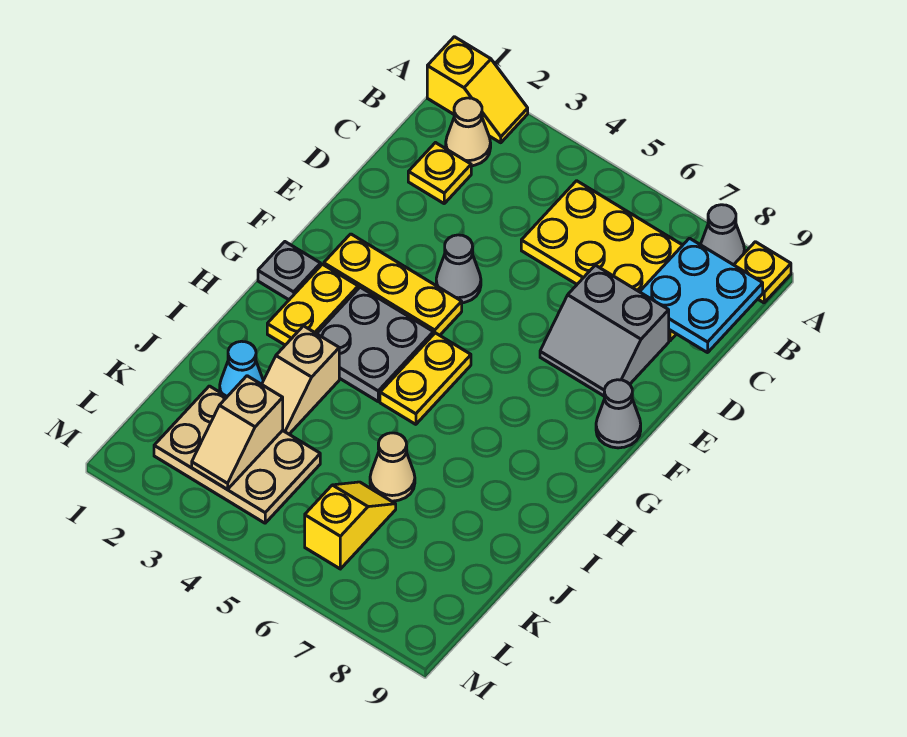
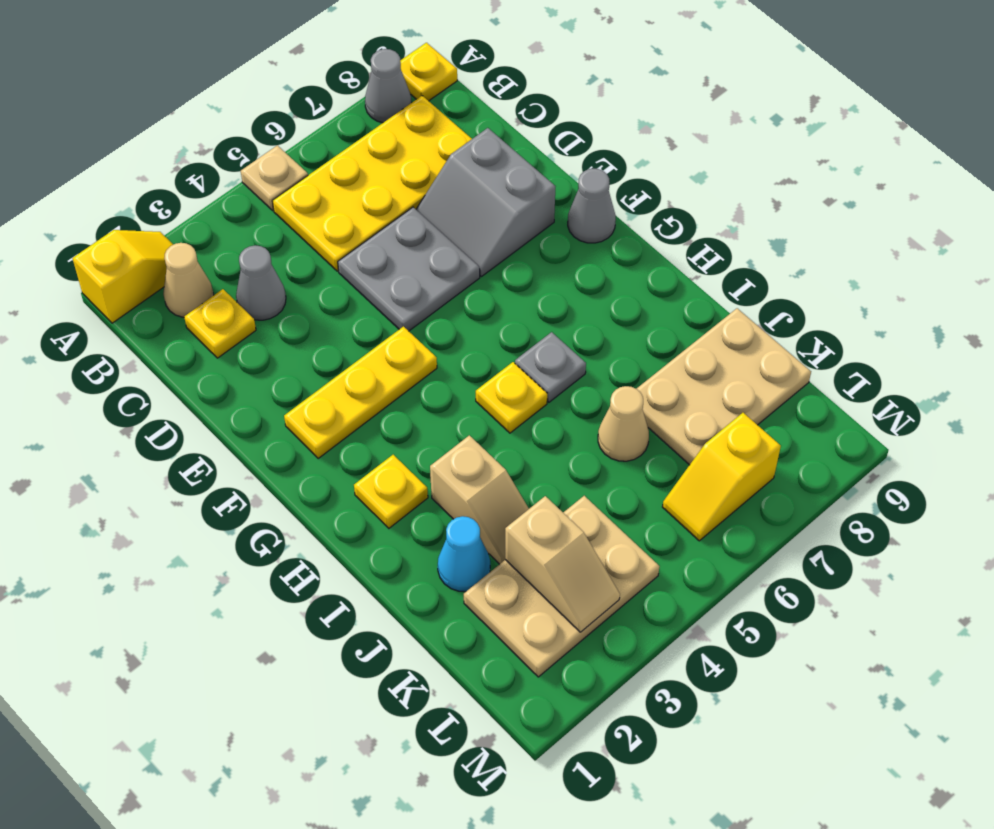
none -> tan 1x1 plate [241,145,308,211]
cyan 2x2 plate [640,238,763,353] -> none
grey 2x2 slope [540,265,669,396] -> grey 2x2 slope turned to [416,128,556,277]
grey 1x1 cone [436,235,481,303] -> grey 1x1 cone moved to [236,245,286,320]
grey 1x1 plate [258,242,321,300] -> grey 1x1 plate moved to [515,332,586,402]
yellow 1x2 plate [267,264,358,345] -> yellow 1x1 plate [354,455,428,528]
grey 2x2 plate [317,287,433,401] -> grey 2x2 plate moved to [338,207,480,331]
yellow 1x2 plate [380,333,471,424] -> yellow 1x1 plate [476,362,547,433]
none -> tan 2x3 plate [637,308,811,465]
yellow 1x2 slope [305,482,396,569] -> yellow 1x2 slope turned to [663,413,781,541]

